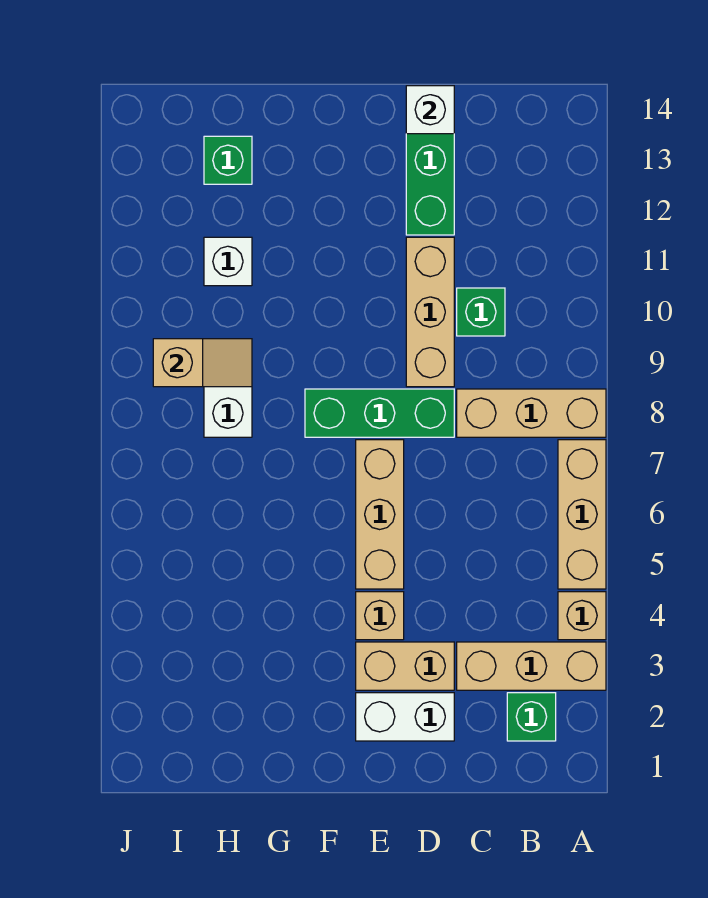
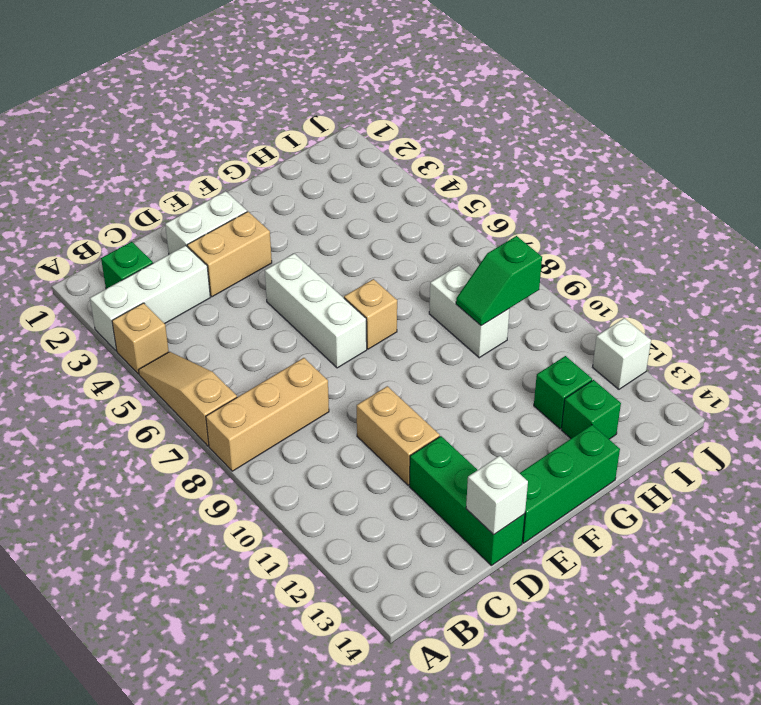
tan 1x3 brick [457,642,606,690] -> white 1x3 brick [90,246,210,351]
tan 1x3 brick [558,440,606,589] -> tan 1x3 slope [139,352,237,446]
green 1x1 brick [457,288,505,336] -> green 1x1 brick moved to [534,356,592,429]
green 1x3 brick [305,389,454,437] -> green 1x3 brick moved to [519,425,620,543]
tan 1x3 brick [406,237,454,387] -> tan 1x2 brick [357,386,440,485]
tan 1x1 brick [356,592,404,640] -> tan 1x1 brick moved to [344,279,397,349]
tan 1x3 brick [356,440,404,589] -> white 1x3 brick [265,253,367,368]
tan 1x2 slope [153,339,252,387] -> green 1x2 slope [456,236,542,326]
white 1x1 brick [204,237,252,286] -> white 1x1 brick moved to [593,318,651,389]

